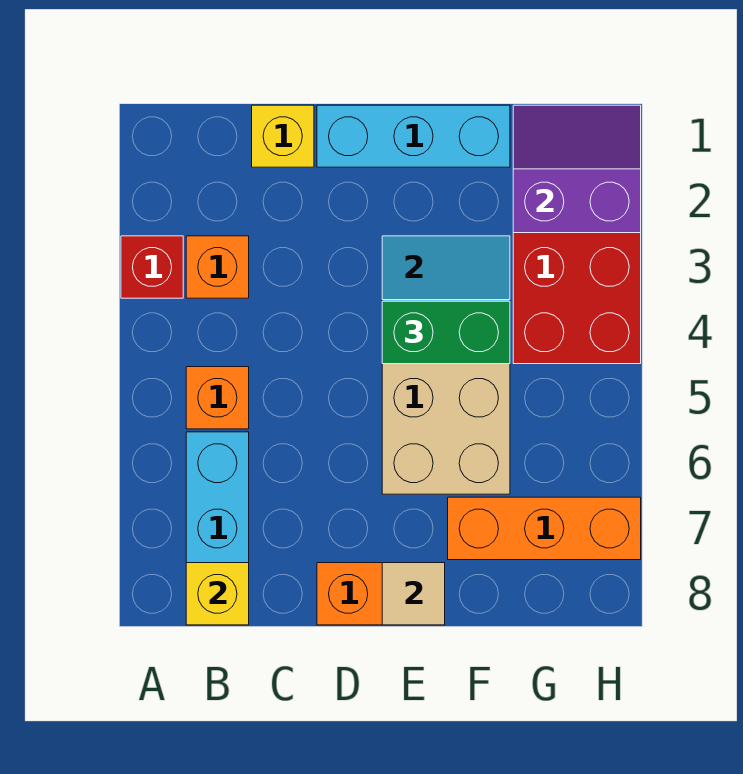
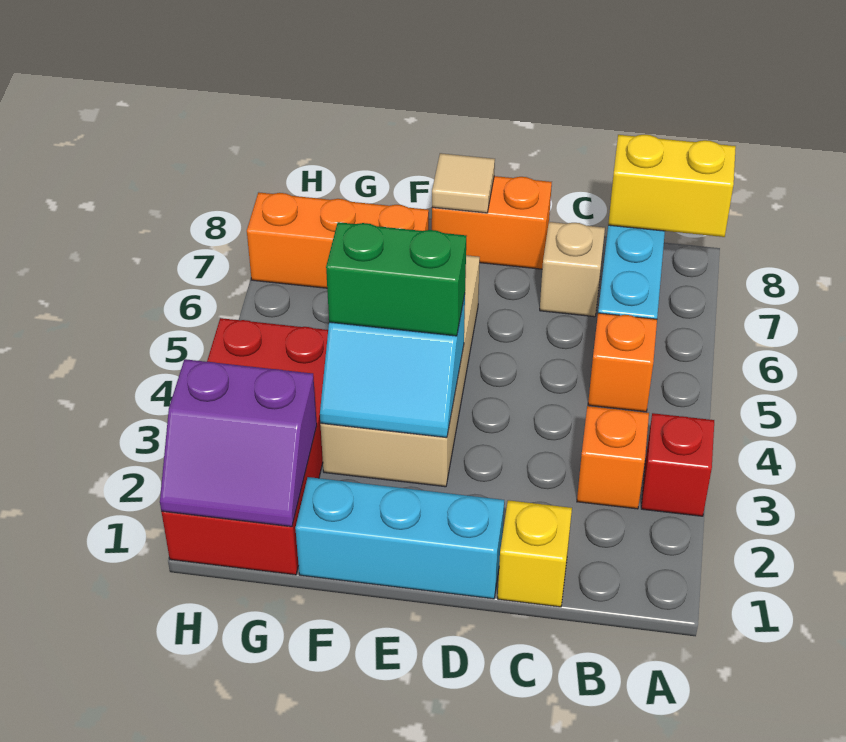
yellow 1x1 brick [186,563,249,625] -> yellow 1x2 brick [608,135,736,237]
none -> tan 1x1 brick [540,222,605,317]

